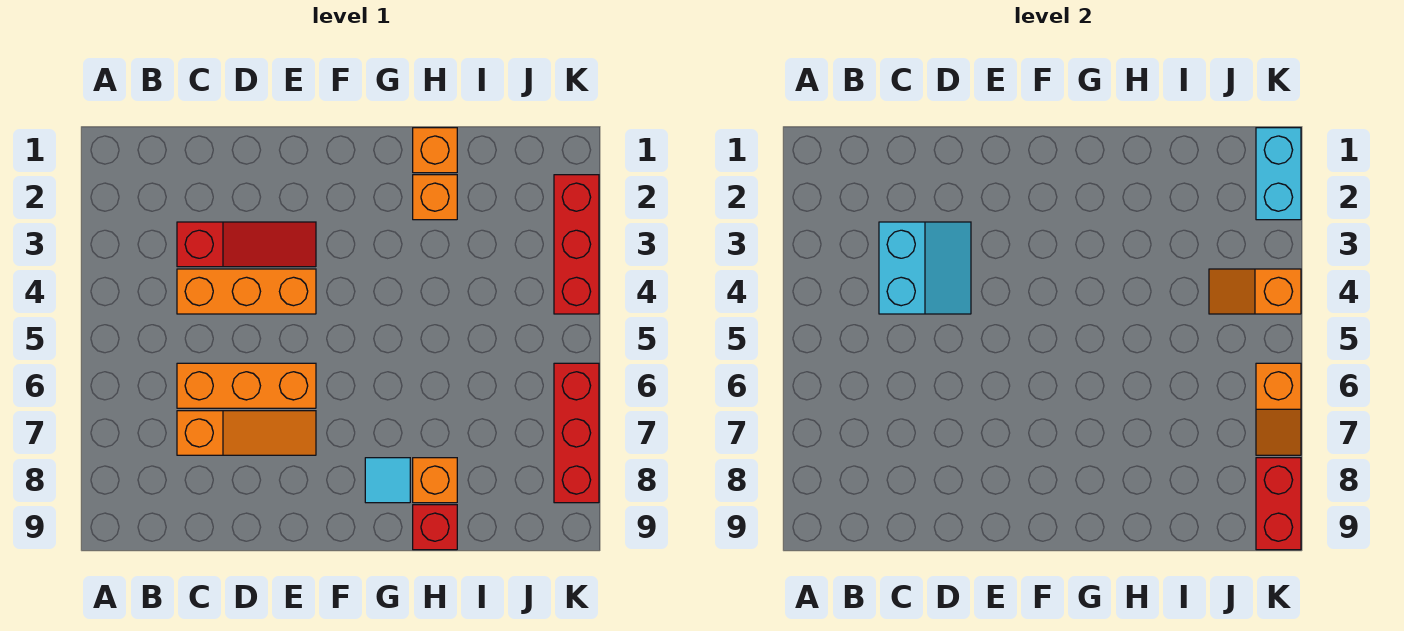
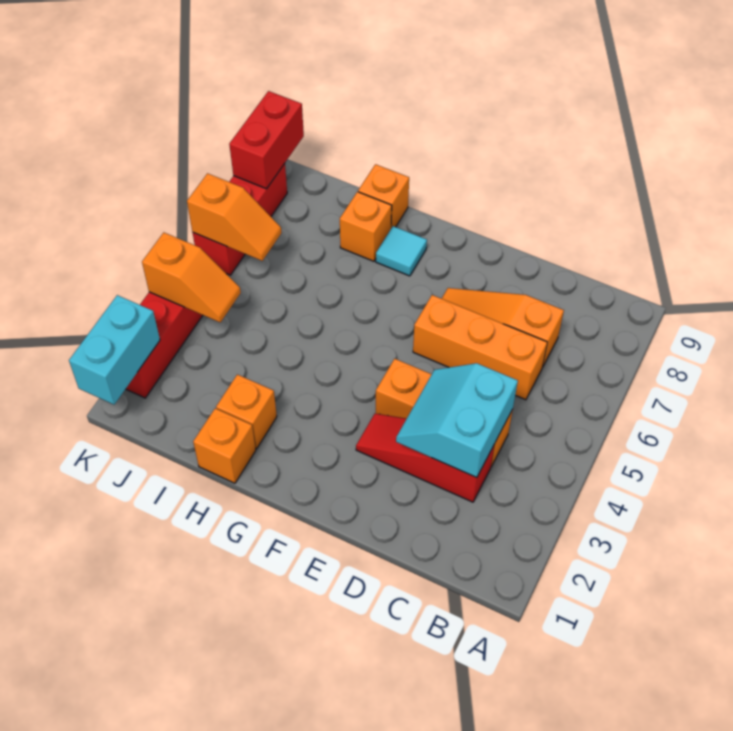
red 1x1 brick [413,505,457,550] -> orange 1x1 brick [358,164,409,228]
orange 1x2 slope [1256,363,1301,455] -> orange 1x2 slope turned to [187,173,281,261]

